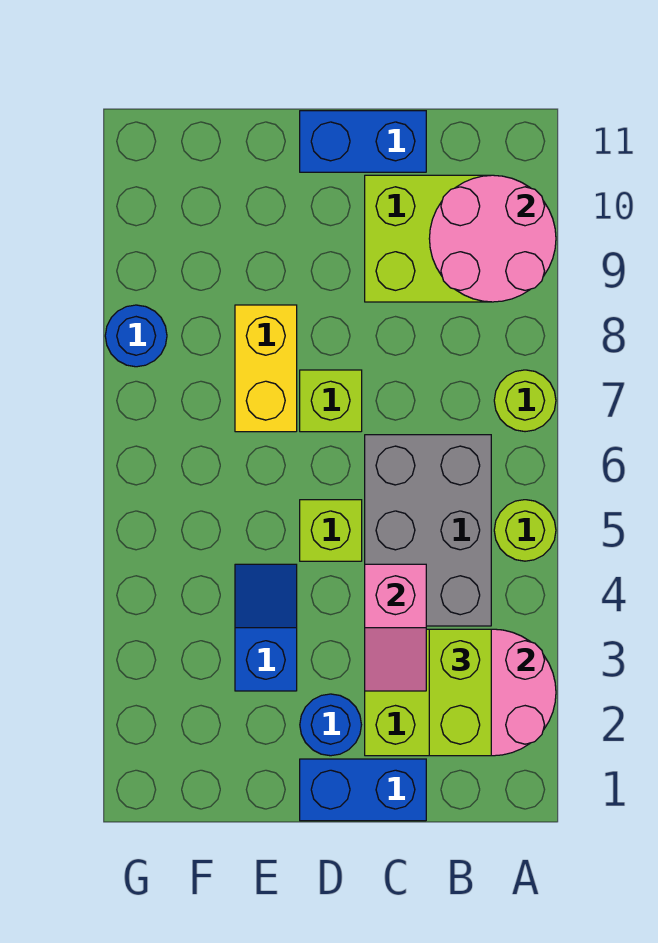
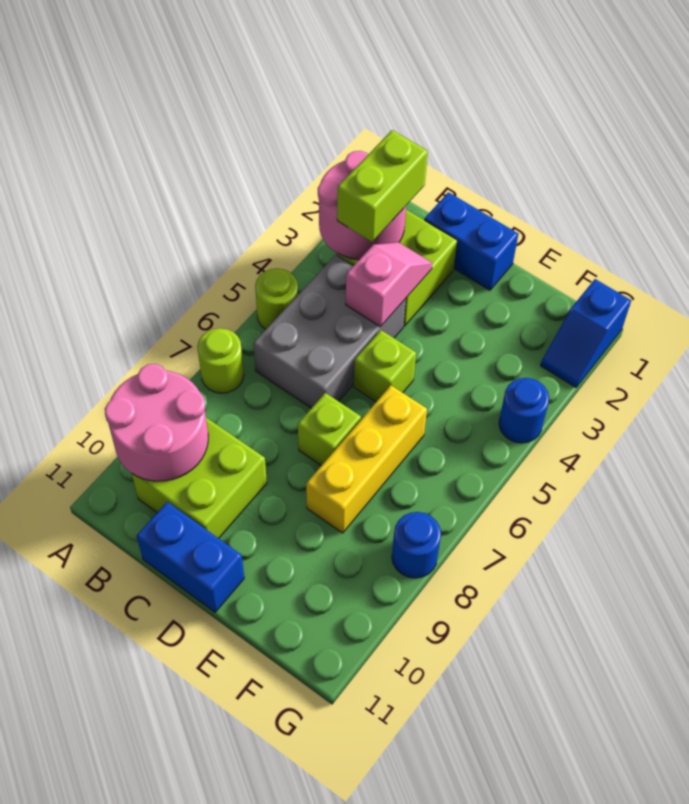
blue 1x1 round brick [300,694,361,756] -> blue 1x1 round brick moved to [499,378,549,443]
blue 1x2 slope [235,564,297,691] -> blue 1x2 slope moved to [541,279,631,387]
yellow 1x2 brick [235,305,297,432] -> yellow 1x3 brick [306,386,427,533]

